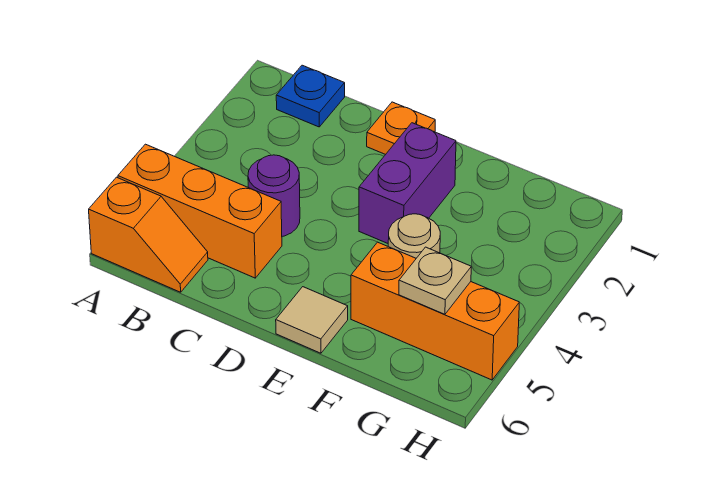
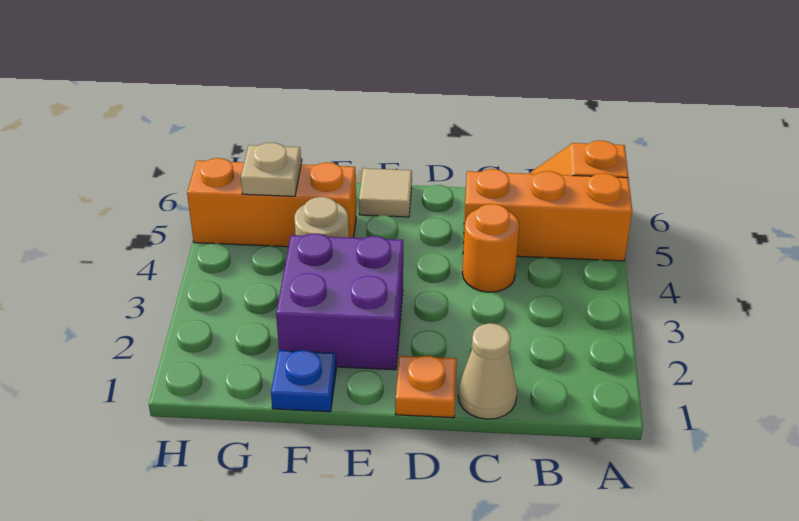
blue 1x1 plate [276,65,345,127] -> blue 1x1 plate moved to [271,350,336,412]
none -> tan 1x1 cone [458,323,517,419]
purple 1x1 round brick [248,155,300,236] -> orange 1x1 round brick [462,204,519,292]
purple 1x2 brick [359,123,456,243] -> purple 2x2 brick [276,234,403,370]

